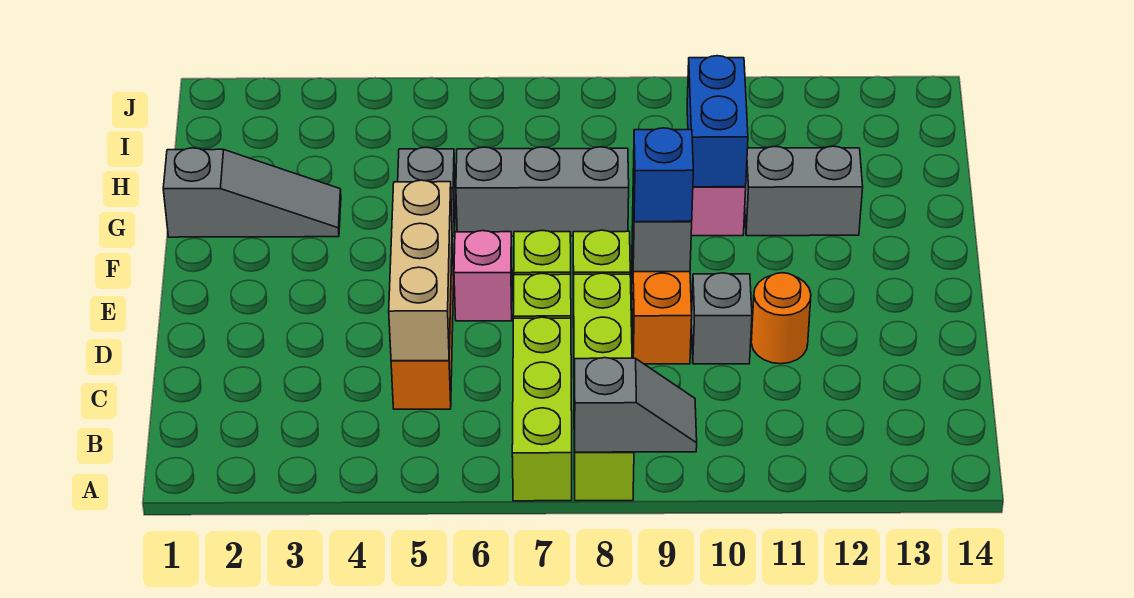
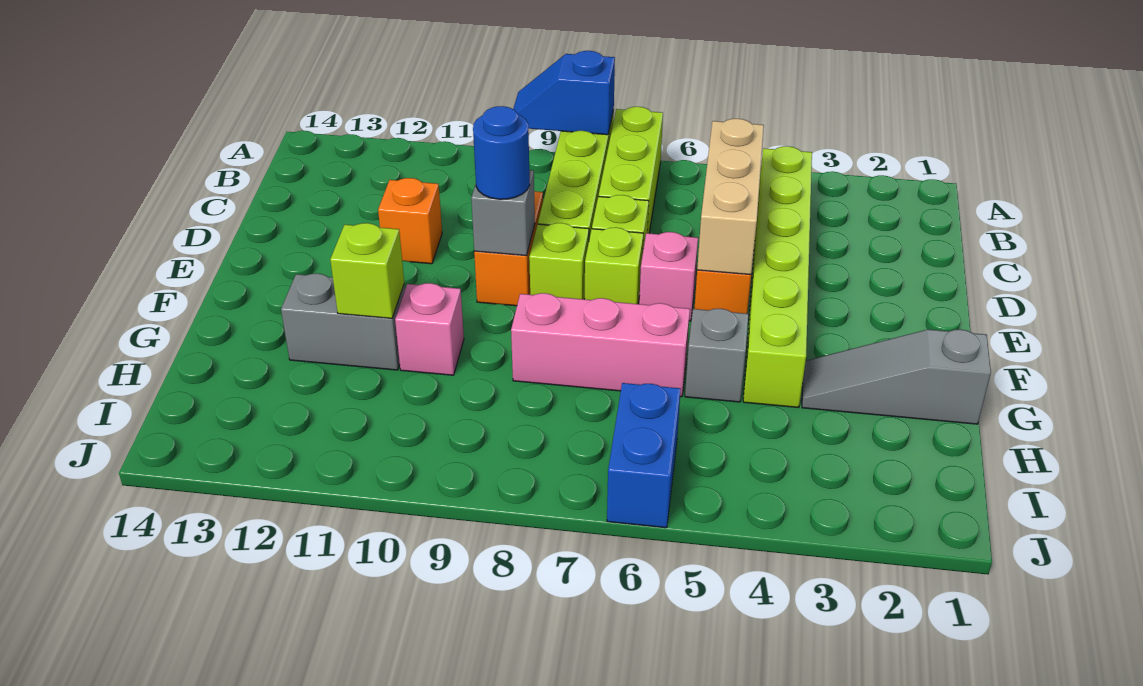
grey 1x2 slope [574,358,697,452] -> blue 1x2 slope [513,51,615,135]
none -> lime 1x6 brick [743,146,812,408]
grey 1x1 brick [691,273,752,364] -> none
orange 1x1 round brick [751,273,811,364] -> orange 1x1 brick [378,178,442,264]
blue 1x1 brick [633,128,693,222] -> blue 1x1 round brick [473,106,530,199]
grey 1x3 brick [456,147,629,236] -> pink 1x3 brick [511,293,690,397]
blue 1x2 brick [687,56,748,187] -> blue 1x2 brick moved to [607,383,681,528]
none -> lime 1x1 brick [330,223,404,318]

